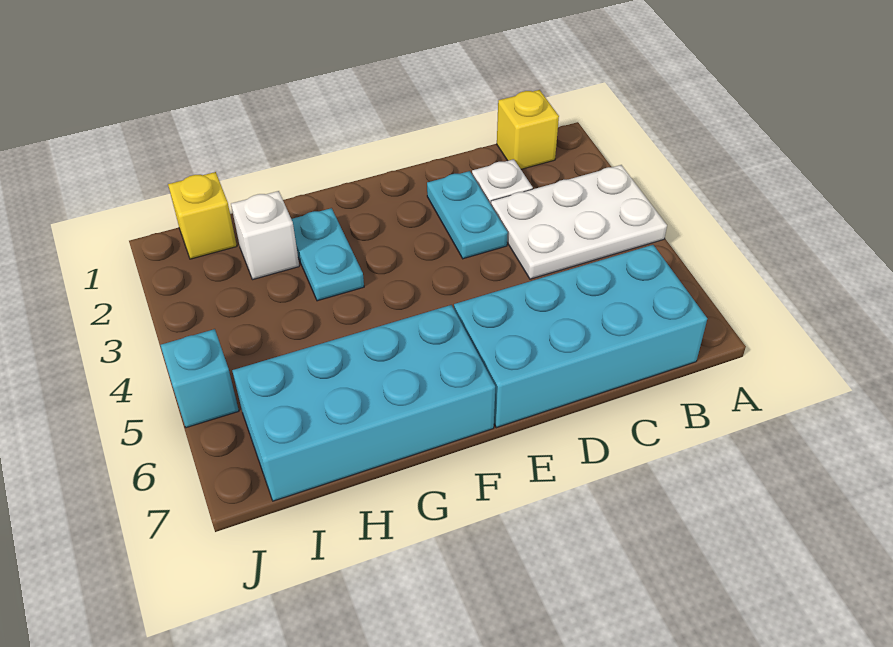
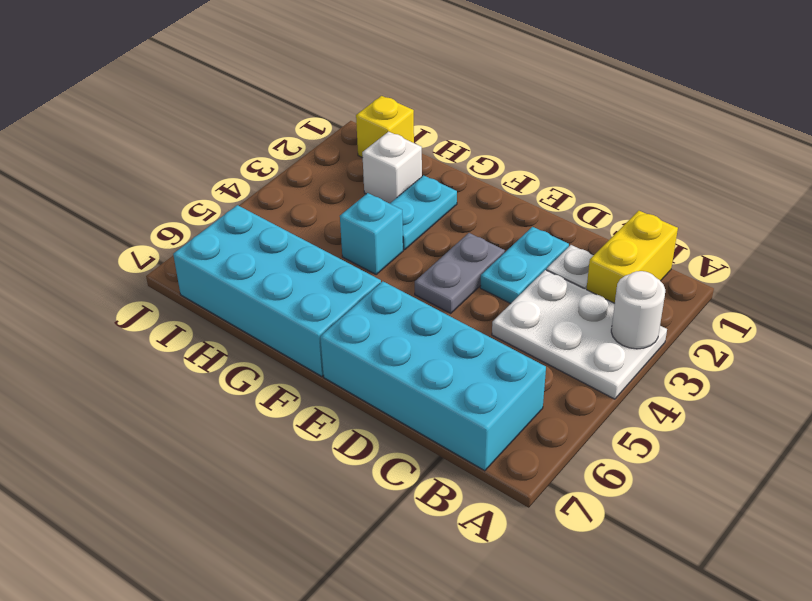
none -> white 1x1 round brick [611,271,665,349]
yellow 1x1 brick [497,90,559,169] -> yellow 1x2 brick [586,211,678,303]
none -> grey 1x2 plate [415,233,505,314]
cyan 1x1 brick [161,329,239,428] -> cyan 1x1 brick moved to [340,193,403,274]

